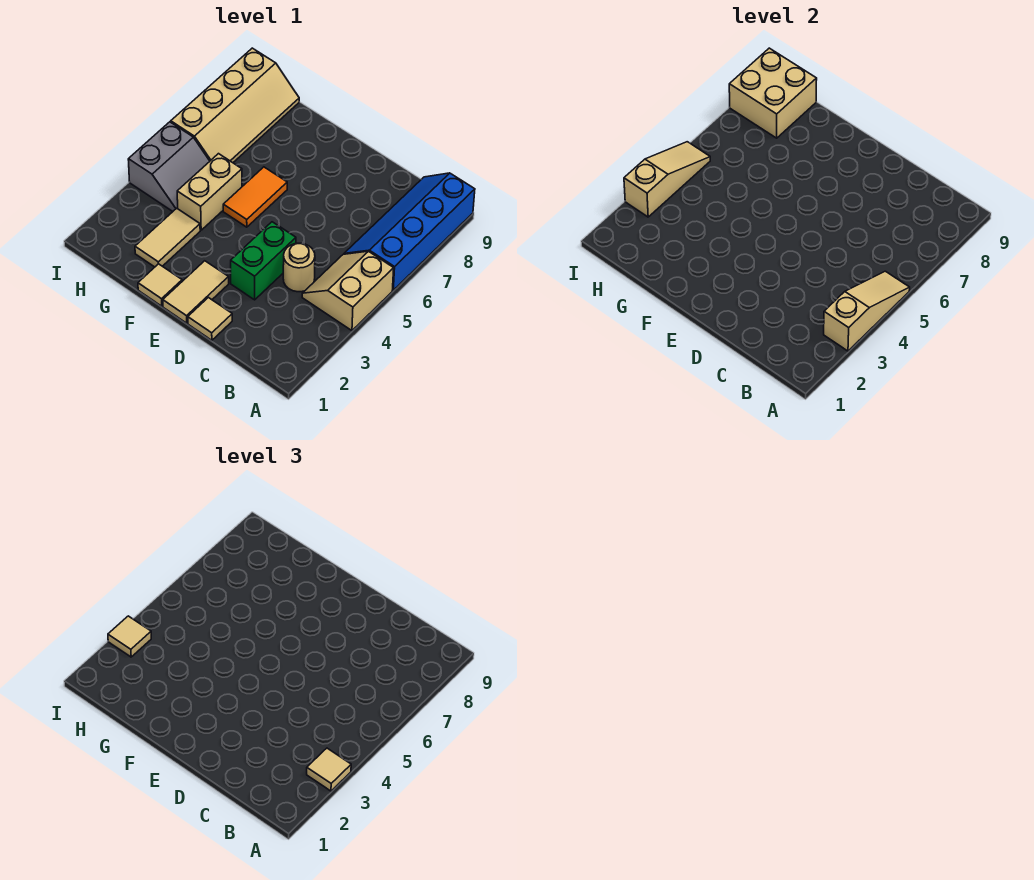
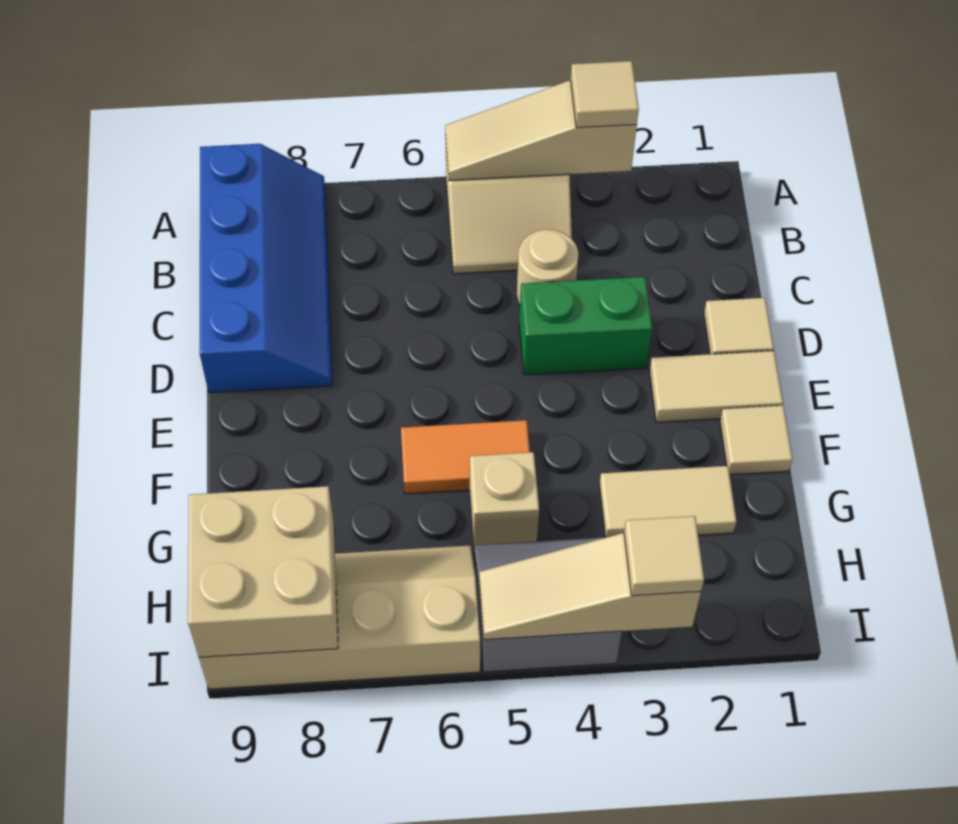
blue 2x4 slope [344,173,475,290] -> blue 2x4 slope turned to [200,144,332,393]
tan 1x2 brick [177,154,242,230] -> tan 1x1 brick [470,452,539,545]

